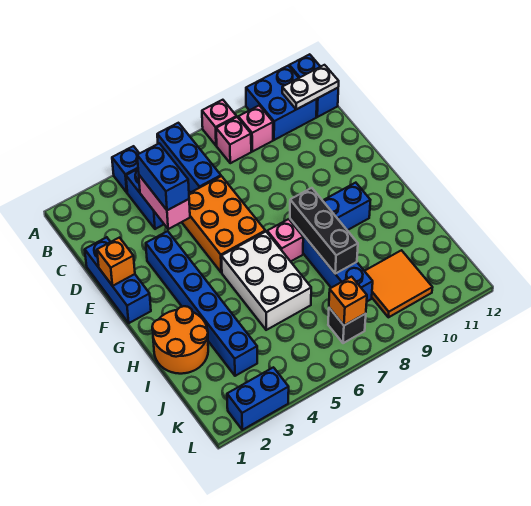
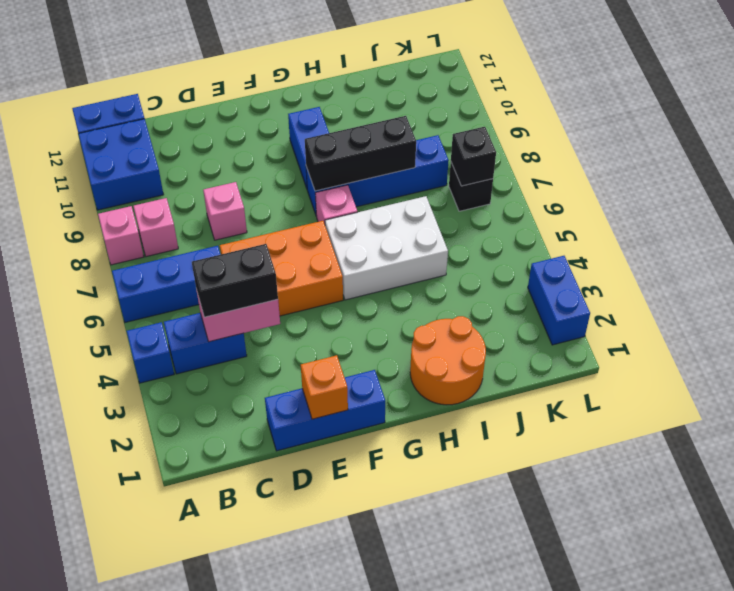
pink 1x1 brick [238,106,273,152] -> pink 1x1 brick moved to [203,182,247,240]
white 1x2 plate [282,65,339,109] -> none
blue 1x2 brick [137,143,189,210] -> black 1x2 brick [192,244,278,317]
blue 1x6 brick [146,231,257,376] -> none
orange 2x2 tile [365,250,433,317] -> none
orange 1x1 brick [329,277,367,325] -> black 1x1 brick [451,127,496,186]

